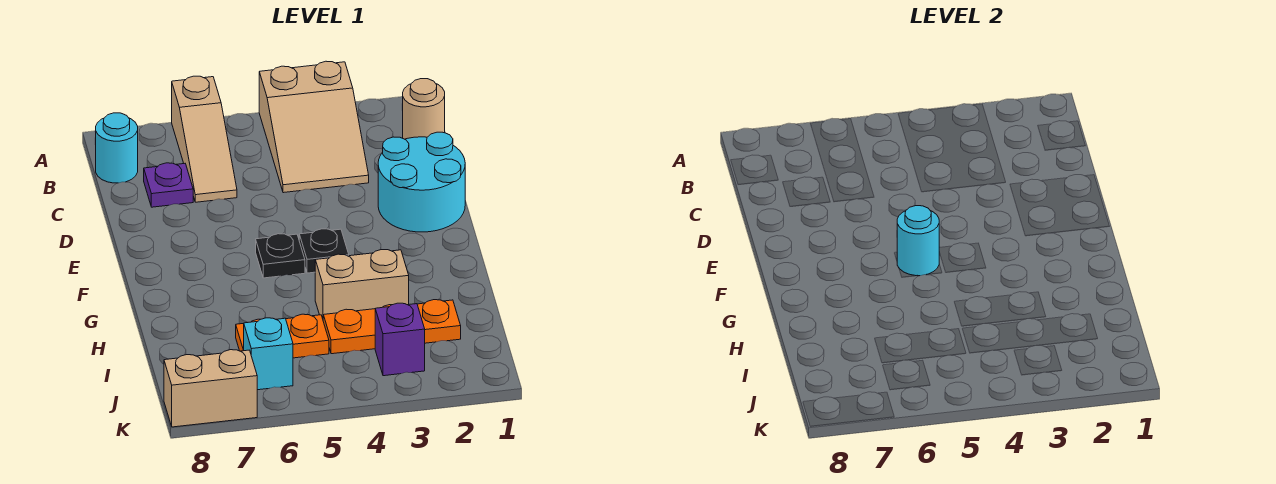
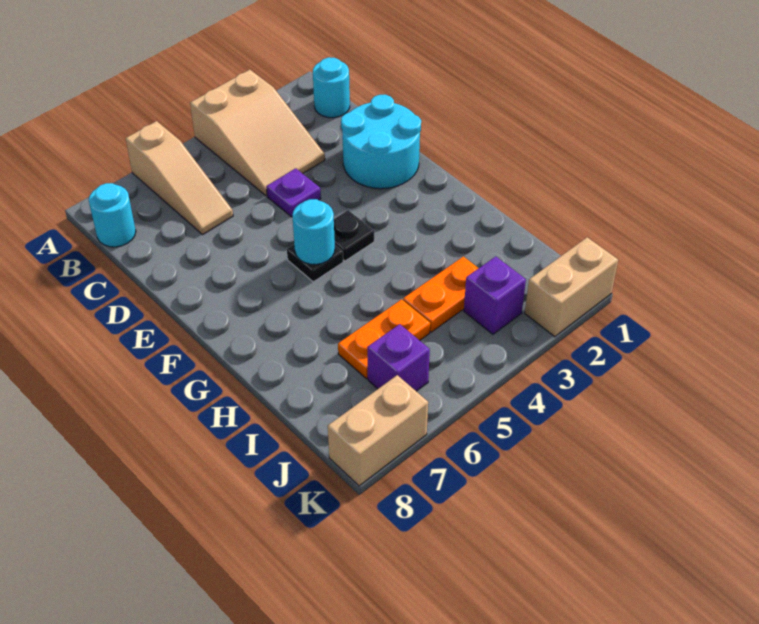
tan 1x1 round brick [403,79,445,139] -> cyan 1x1 round brick [313,57,350,118]
purple 1x1 plate [144,163,193,207] -> purple 1x1 plate moved to [266,168,321,217]
tan 1x2 brick [315,250,409,319] -> tan 1x2 brick moved to [525,237,618,337]
orange 1x3 plate [323,300,461,354] -> orange 1x2 plate [403,257,479,332]
cyan 1x1 brick [244,318,293,390] -> purple 1x1 brick [367,324,430,391]

